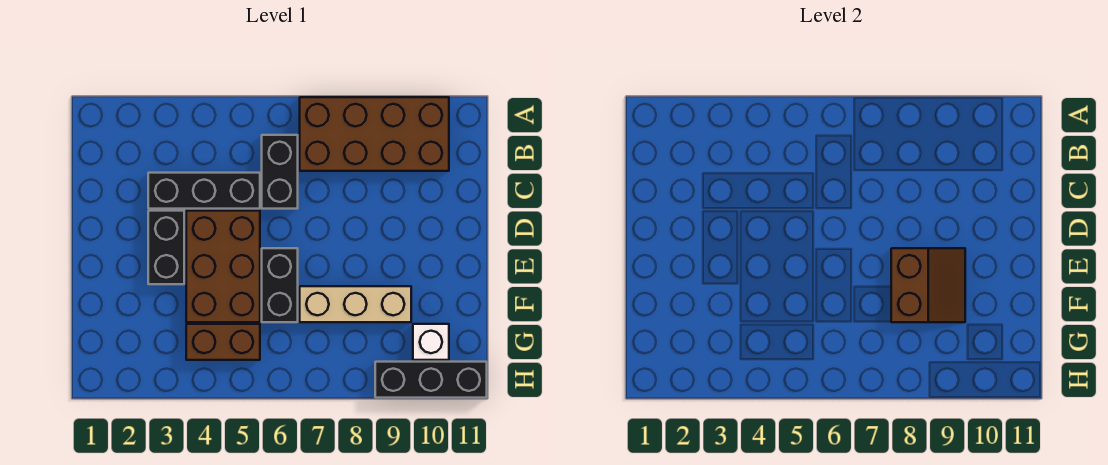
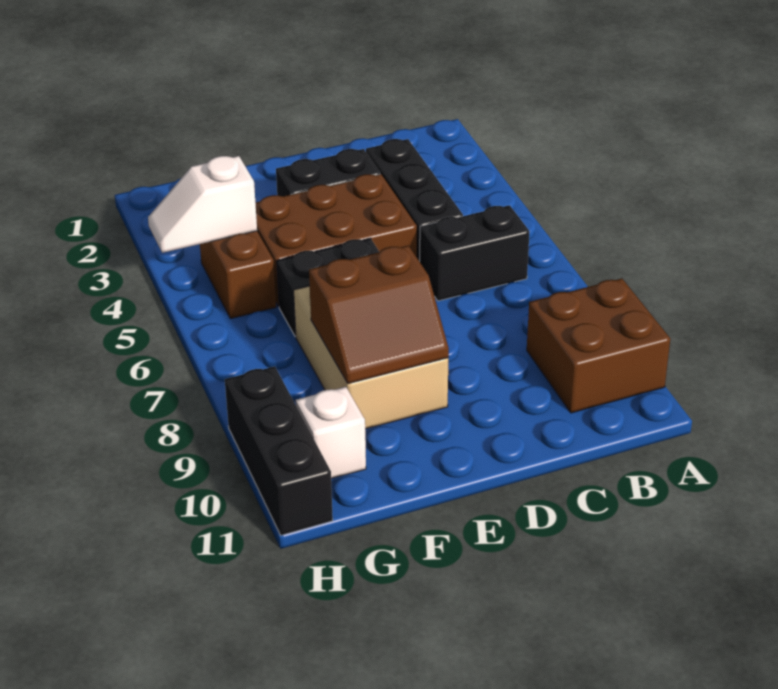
brown 2x4 brick [300,97,449,171] -> brown 2x2 brick [527,278,670,413]
tan 1x3 brick [300,286,411,322] -> tan 2x3 brick [294,286,448,429]
none -> white 1x2 slope [148,156,257,253]

